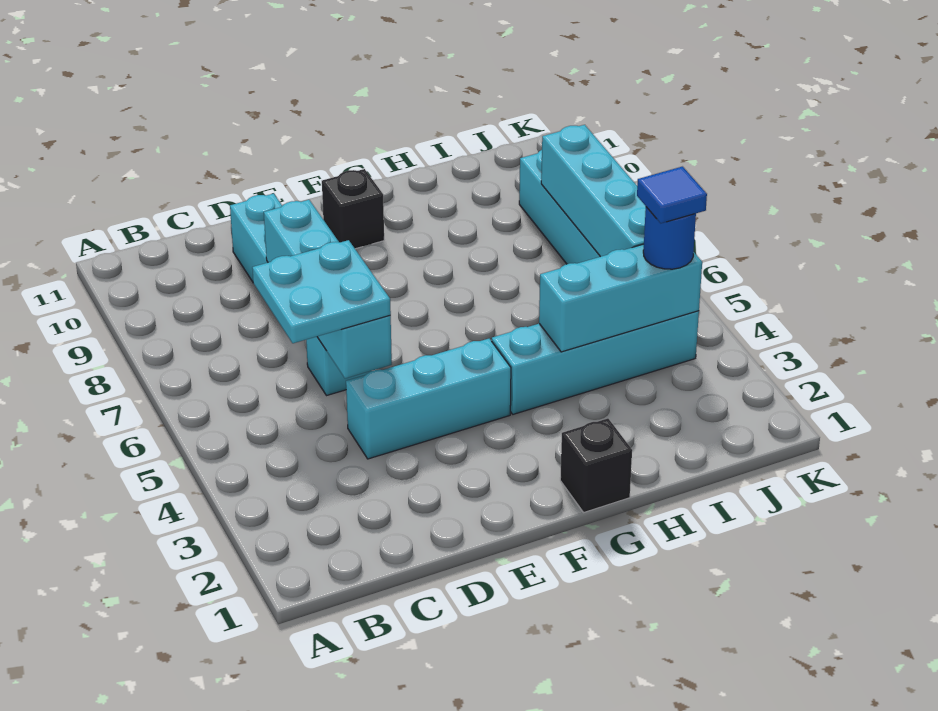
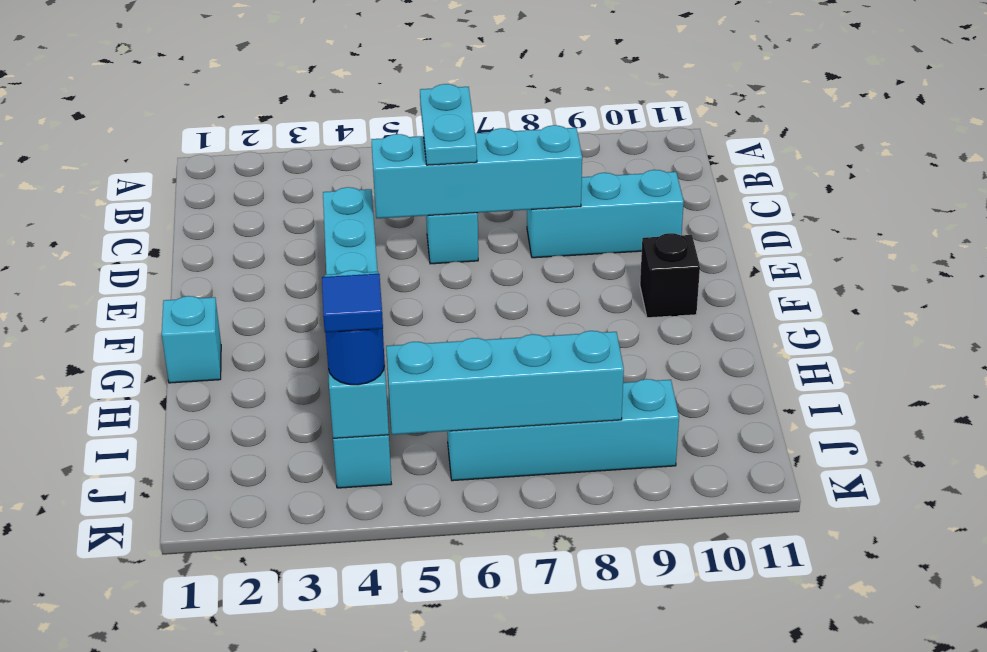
cyan 2x2 plate [252,240,391,343] -> cyan 1x2 plate [420,84,477,165]
black 1x1 brick [560,418,632,512] -> cyan 1x1 brick [162,296,221,383]

